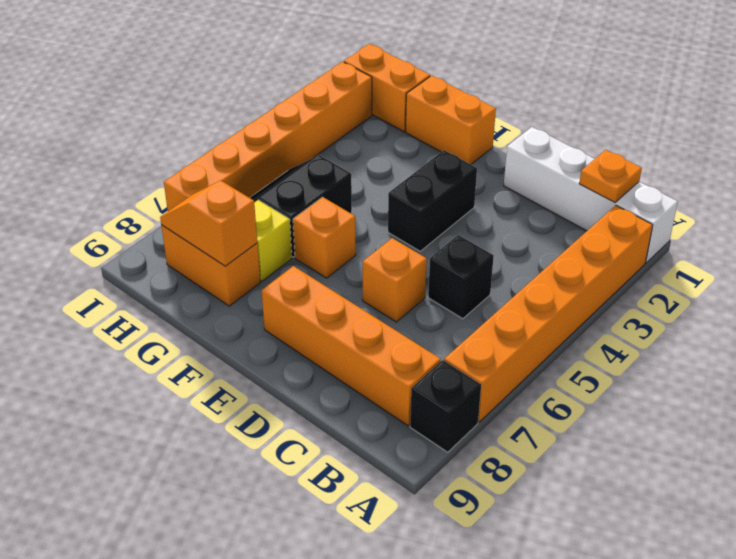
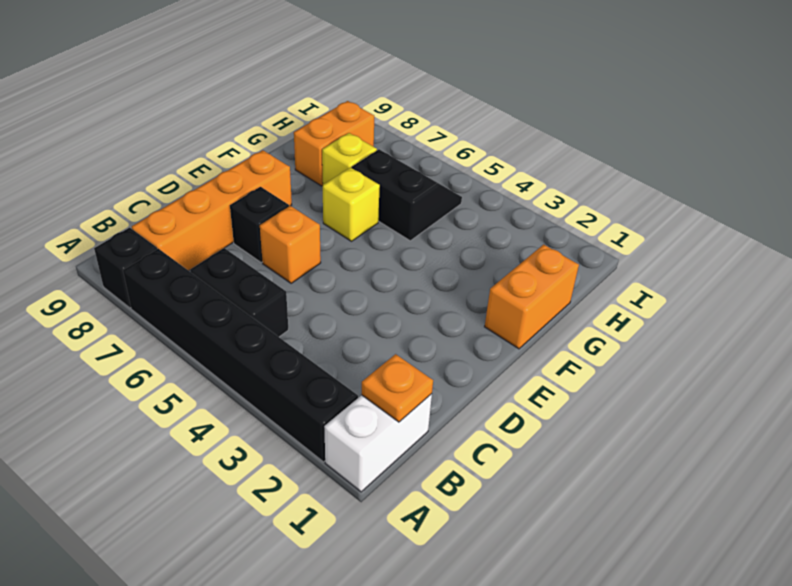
white 1x4 brick [504,127,678,263] -> white 1x2 brick [324,394,432,492]
orange 1x6 brick [444,206,653,422] -> black 1x6 brick [123,249,358,462]
black 1x1 brick [428,235,494,319] -> black 1x1 brick moved to [230,187,289,262]
black 1x2 brick [388,150,477,251] -> black 1x2 brick moved to [190,248,288,337]
orange 1x1 brick [293,197,356,278] -> yellow 1x1 brick [323,168,380,241]
orange 1x2 slope [160,180,257,266] -> none
orange 1x2 brick [344,44,430,132] -> none
orange 1x6 brick [164,62,372,211] -> none

